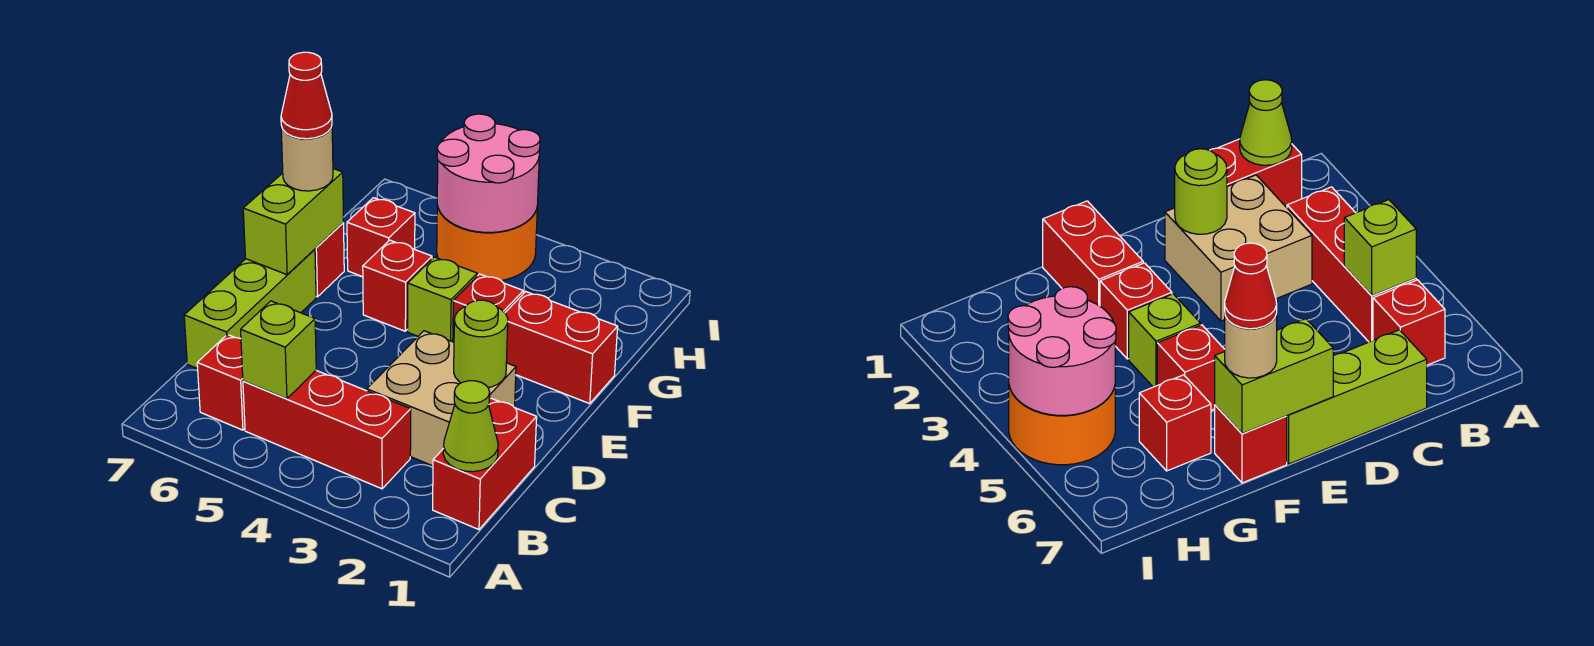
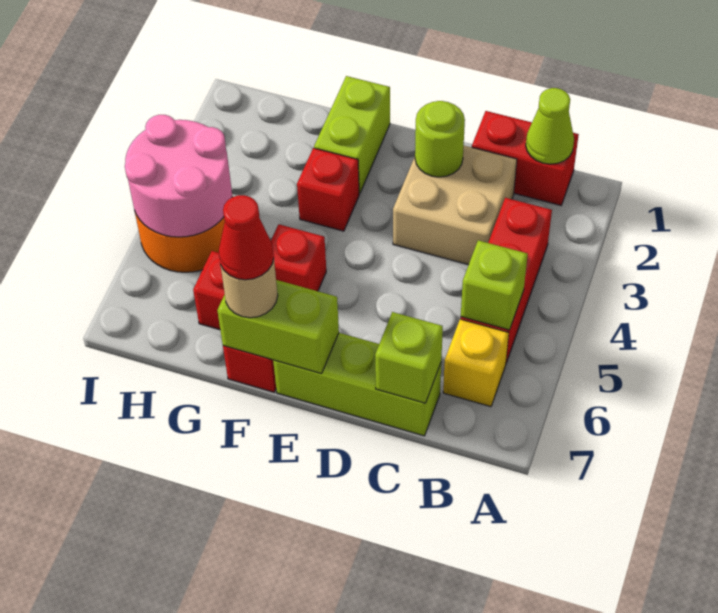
red 1x1 brick [197,334,245,430] -> yellow 1x1 brick [443,319,509,407]
red 1x2 brick [505,291,618,404] -> lime 1x2 brick [314,76,390,194]
lime 1x1 brick [408,257,477,342] -> lime 1x1 brick moved to [375,312,443,403]

